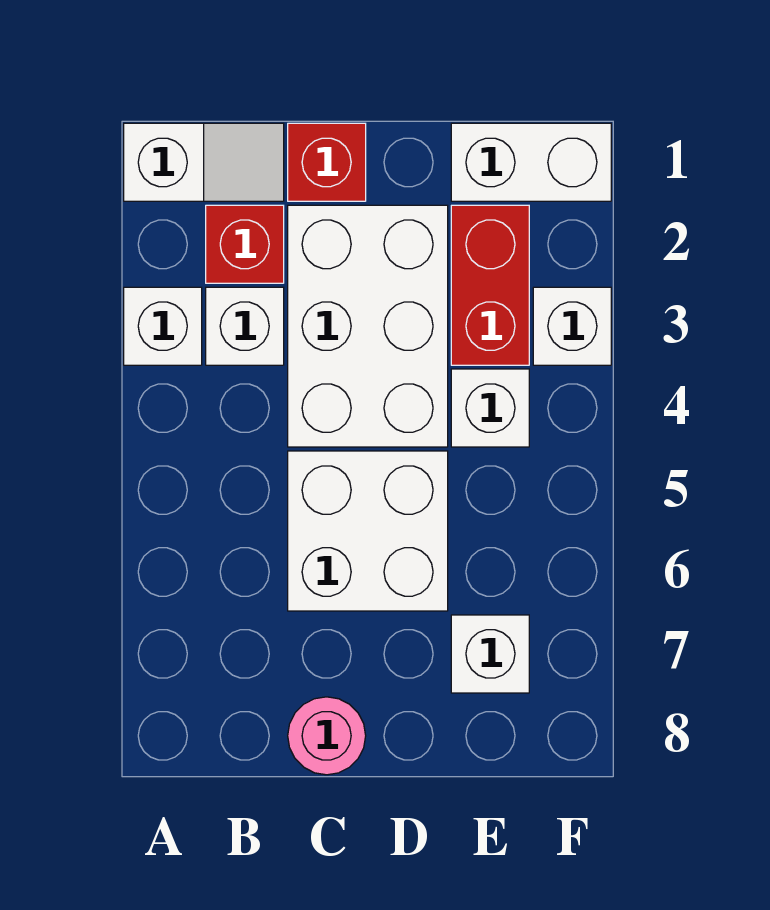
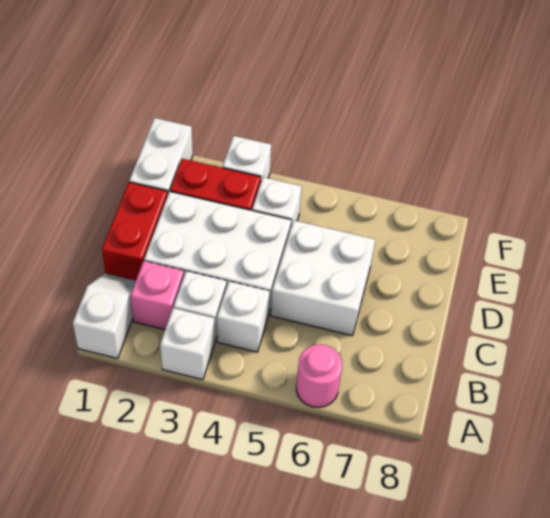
red 1x1 brick [206,205,284,283] -> pink 1x1 brick [130,261,184,330]
red 1x1 brick [288,123,366,201] -> red 1x2 brick [102,182,168,281]
pink 1x1 round brick [288,697,366,775] -> pink 1x1 round brick moved to [296,344,342,407]
white 1x1 brick [451,615,529,693] -> white 1x1 brick moved to [217,281,270,352]

